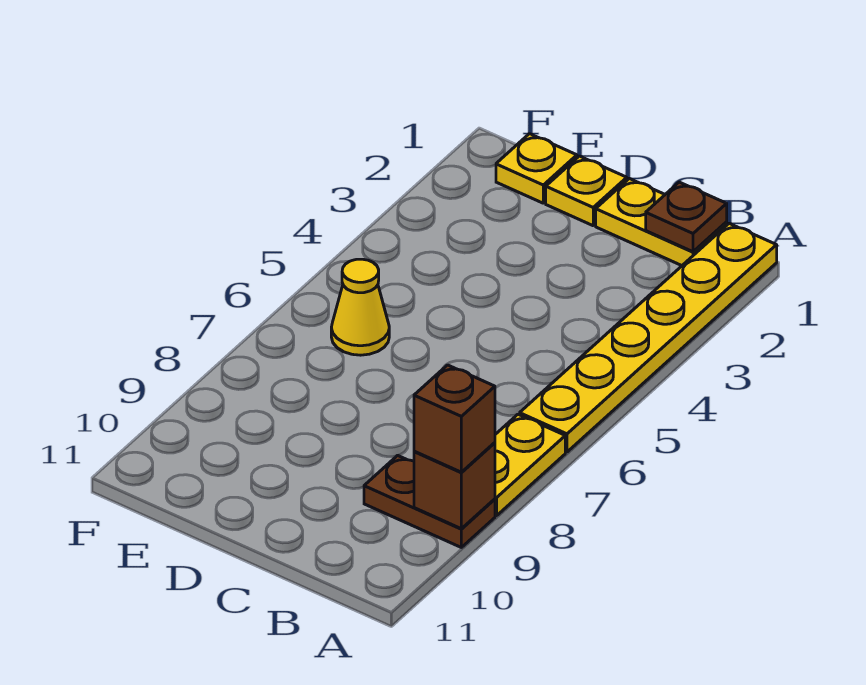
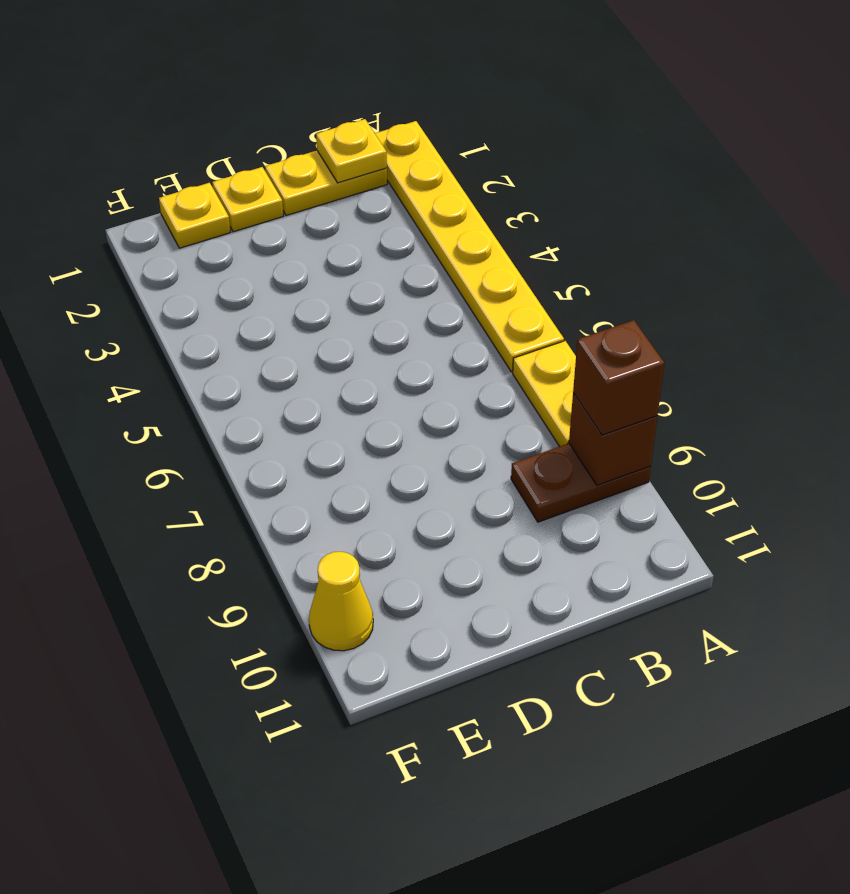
brown 1x1 plate [646,182,727,252] -> yellow 1x1 plate [316,119,387,183]
yellow 1x1 cone [331,259,389,355] -> yellow 1x1 cone moved to [309,552,373,651]

